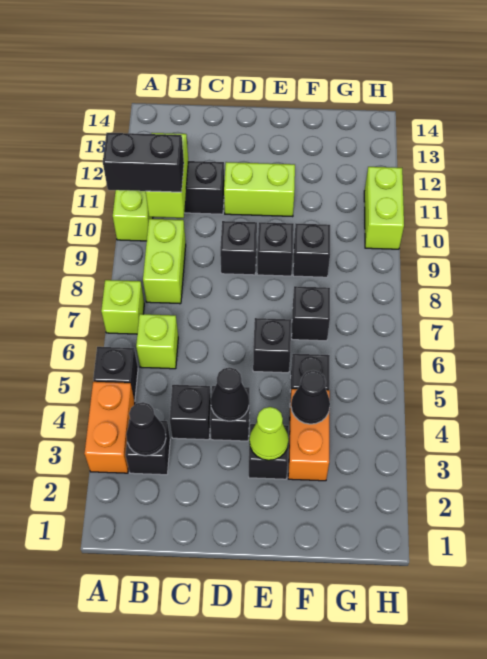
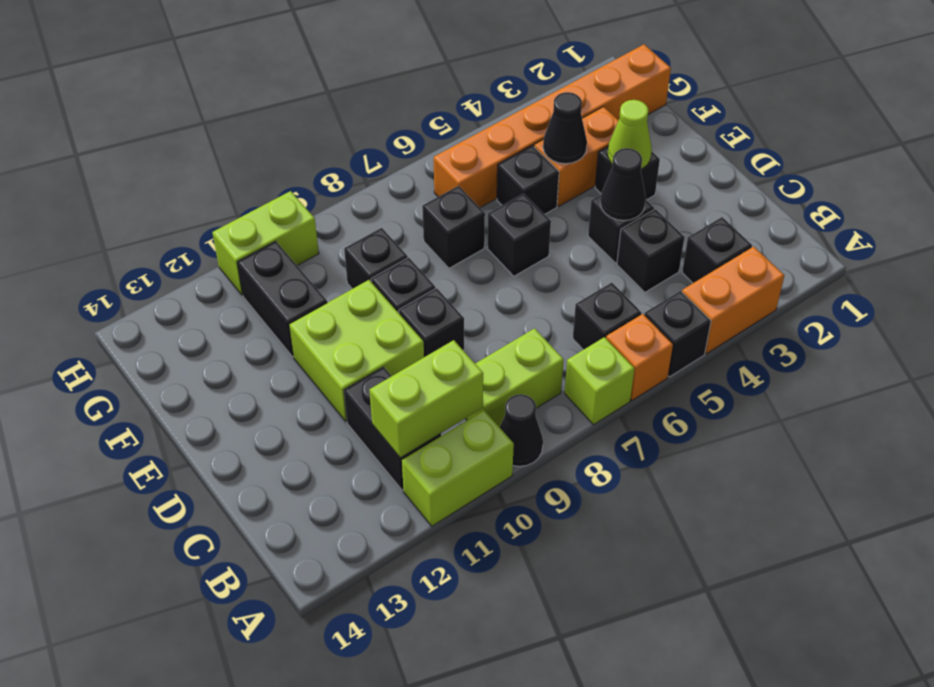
none -> orange 1x1 brick [606,314,673,401]
black 1x2 brick [103,133,184,192] -> black 1x2 brick moved to [237,241,327,357]
black 1x1 cone [126,402,166,456] -> black 1x1 cone moved to [500,394,543,467]
lime 1x1 brick [136,314,178,369] -> black 1x1 brick [573,283,641,350]
lime 1x2 brick [224,162,295,217] -> lime 2x2 brick [289,280,424,422]
none -> orange 1x6 brick [434,44,671,208]

